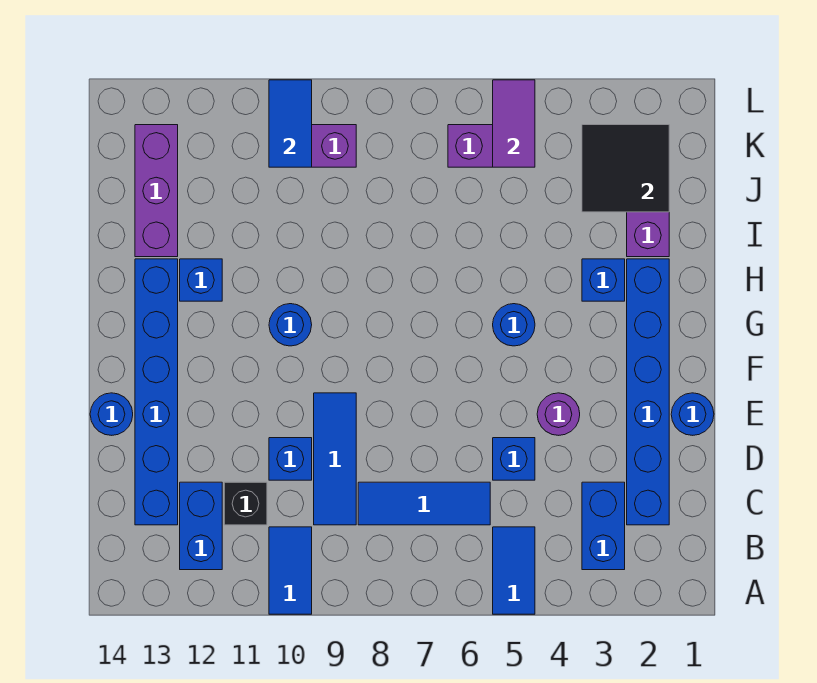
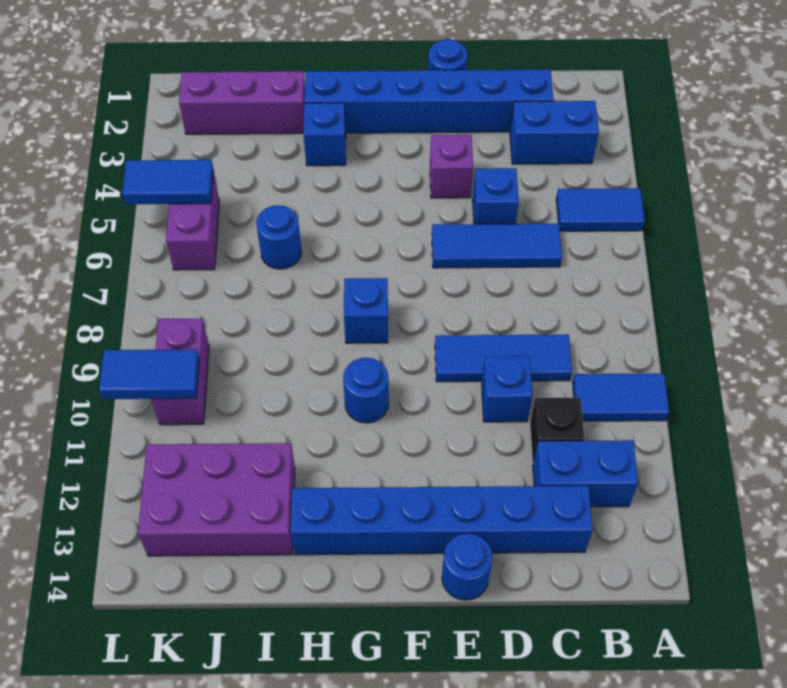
blue 1x3 tile [358,482,490,525] -> blue 1x3 tile turned to [432,224,562,268]
purple 1x1 round brick [537,393,580,435] -> purple 1x1 brick [430,135,473,198]
blue 1x1 round brick [493,304,535,346] -> blue 1x1 round brick moved to [256,205,302,269]
blue 1x1 brick [180,259,222,301] -> blue 1x1 brick moved to [344,278,388,343]
purple 1x3 brick [135,125,178,257] -> purple 2x3 brick [138,443,295,556]
black 2x2 tile [582,125,669,212] -> none
purple 1x2 tile [493,80,535,167] -> blue 1x2 tile [122,160,214,204]

